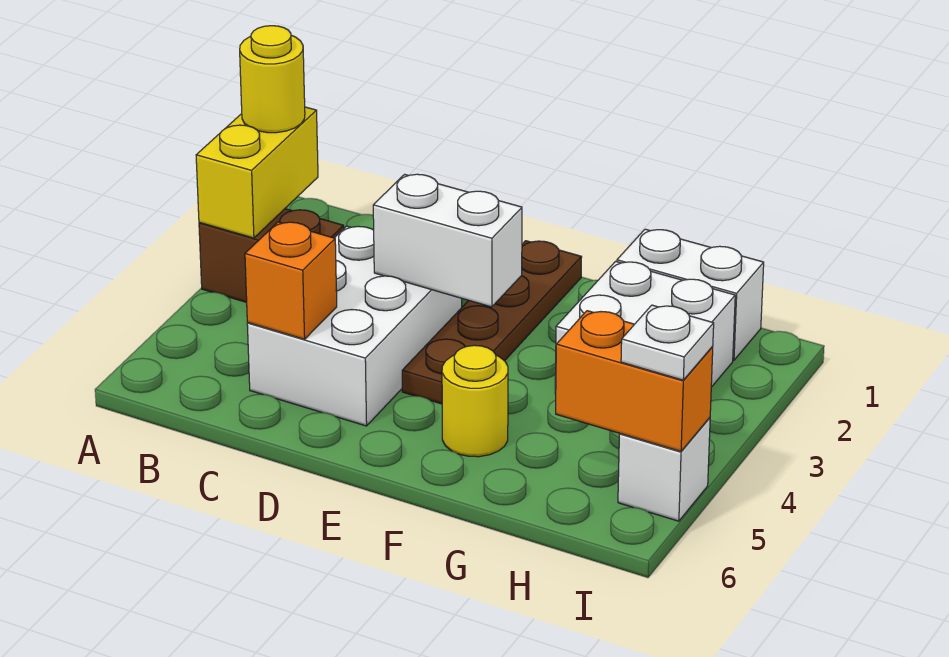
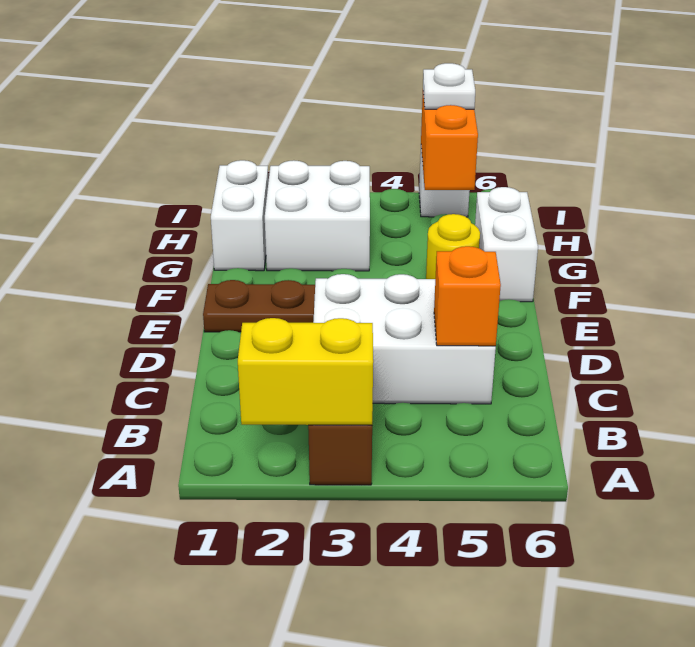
yellow 1x1 round brick [240,26,305,133] -> none
white 1x2 brick [373,174,522,307] -> white 1x2 brick moved to [475,187,538,302]

